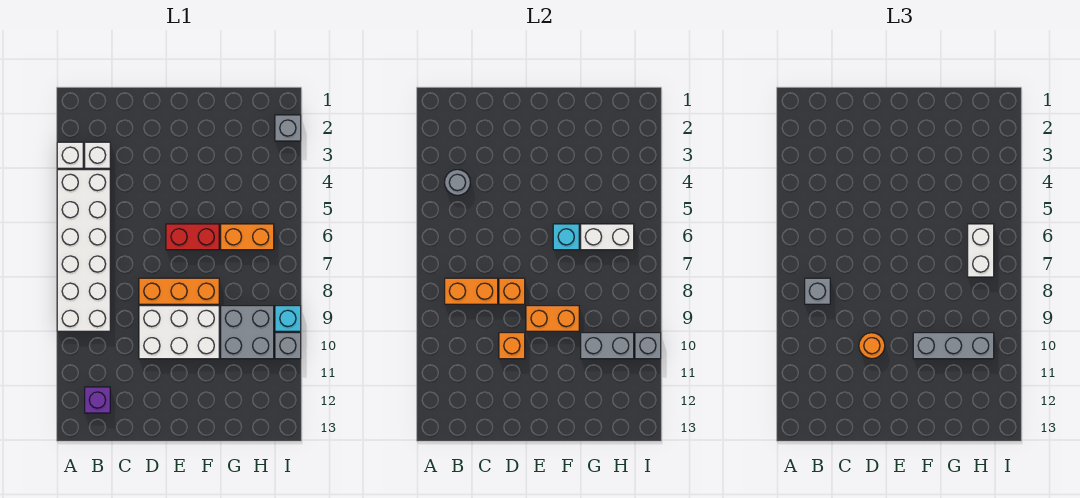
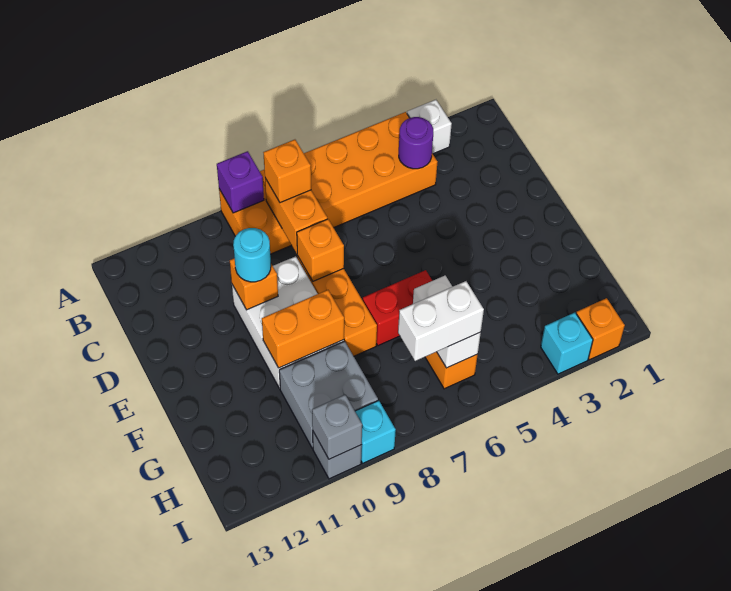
white 2x6 brick [57,170,110,331] -> orange 2x6 brick [219,112,437,254]
white 1x1 brick [85,142,110,168] -> none
grey 1x1 round brick [445,170,470,195] -> purple 1x1 round brick [399,117,433,169]
grey 1x1 brick [805,278,830,304] -> orange 1x1 brick [263,140,311,203]
purple 1x1 brick [85,387,110,413] -> purple 1x1 brick moved to [217,151,264,213]
orange 1x1 round brick [859,333,885,359] -> cyan 1x1 round brick [233,228,271,282]
red 1x2 brick [166,224,219,250] -> red 1x2 brick turned to [363,270,432,346]
orange 1x2 brick [526,306,579,331] -> orange 1x2 brick turned to [262,290,344,368]
cyan 1x1 brick [553,224,579,250] -> cyan 1x1 brick moved to [541,313,593,374]
grey 1x3 brick [913,333,994,359] -> none
grey 1x2 brick [581,333,634,359] -> none
grey 1x1 brick [275,115,301,141] -> orange 1x1 brick [576,298,625,360]

